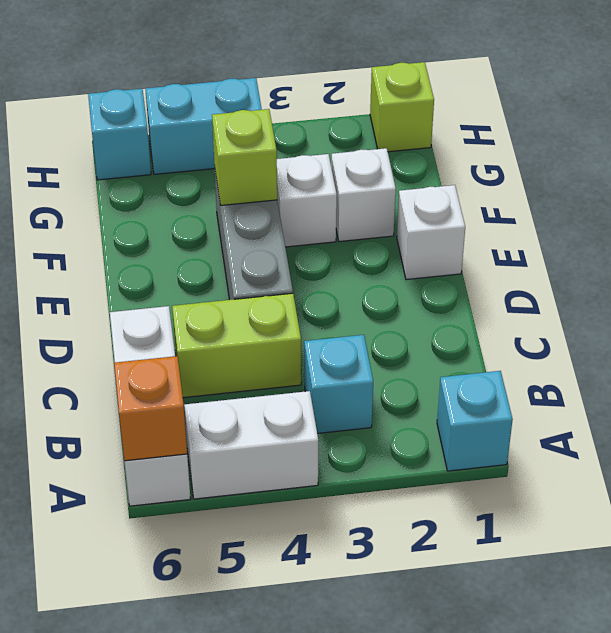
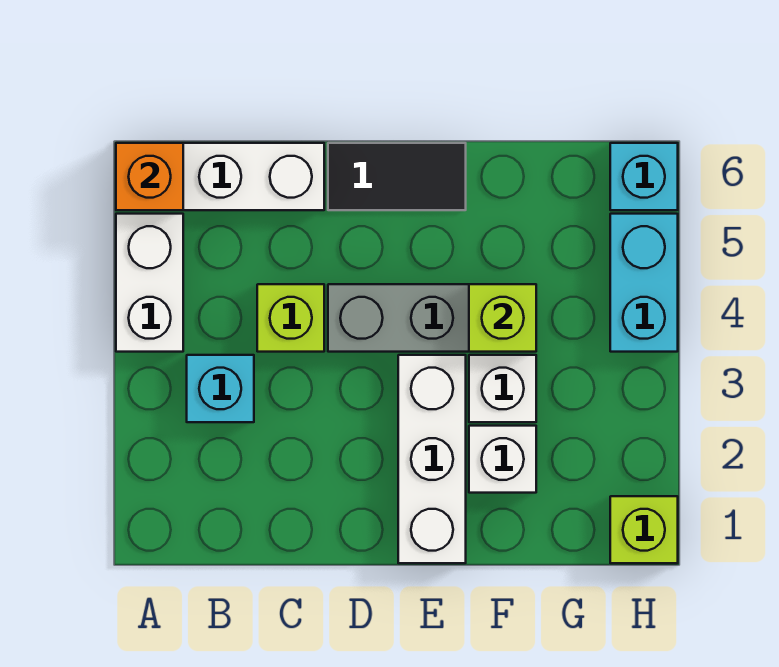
cyan 1x1 brick [437,371,513,471] -> none
lime 1x2 brick [172,293,301,398] -> lime 1x1 brick [257,284,324,352]
none -> black 1x2 tile [328,143,466,210]
white 1x1 brick [397,185,465,280] -> white 1x3 brick [398,355,466,563]

